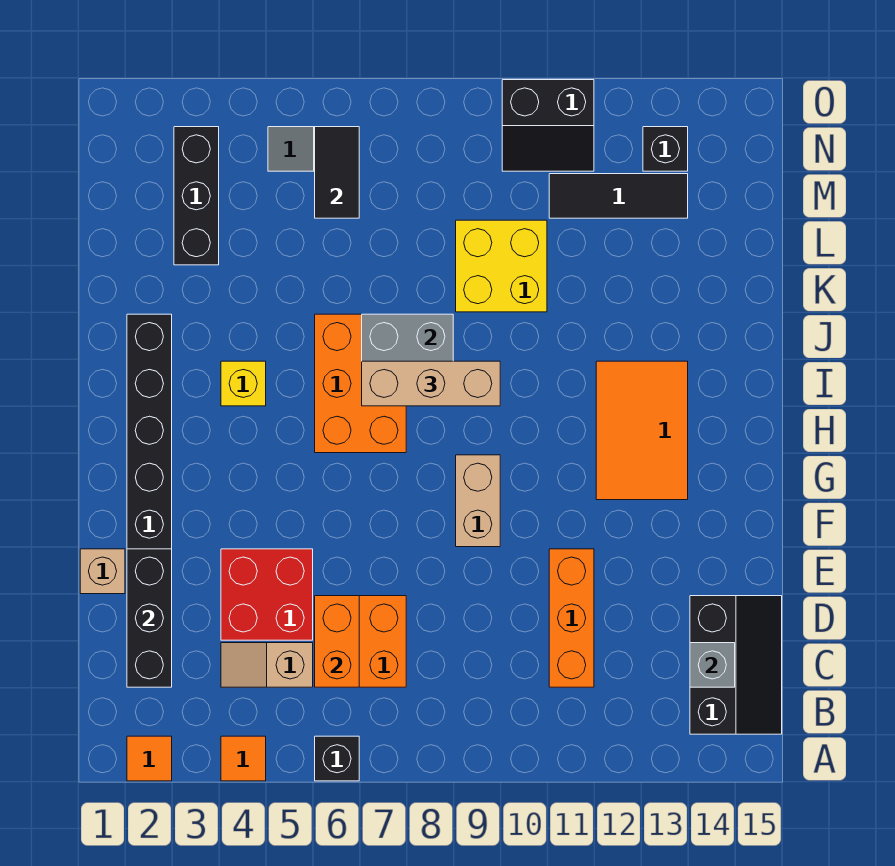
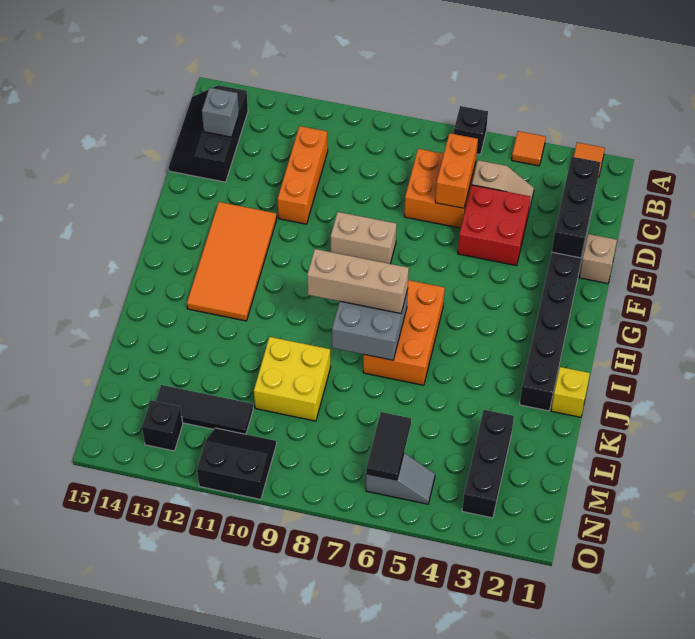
tan 1x2 brick [456,455,500,547] -> tan 1x2 brick turned to [331,212,397,264]
orange 2x3 tile [596,361,688,500] -> orange 2x4 tile [187,202,277,321]
yellow 1x1 brick [221,361,266,406] -> yellow 1x1 brick moved to [551,367,590,417]

